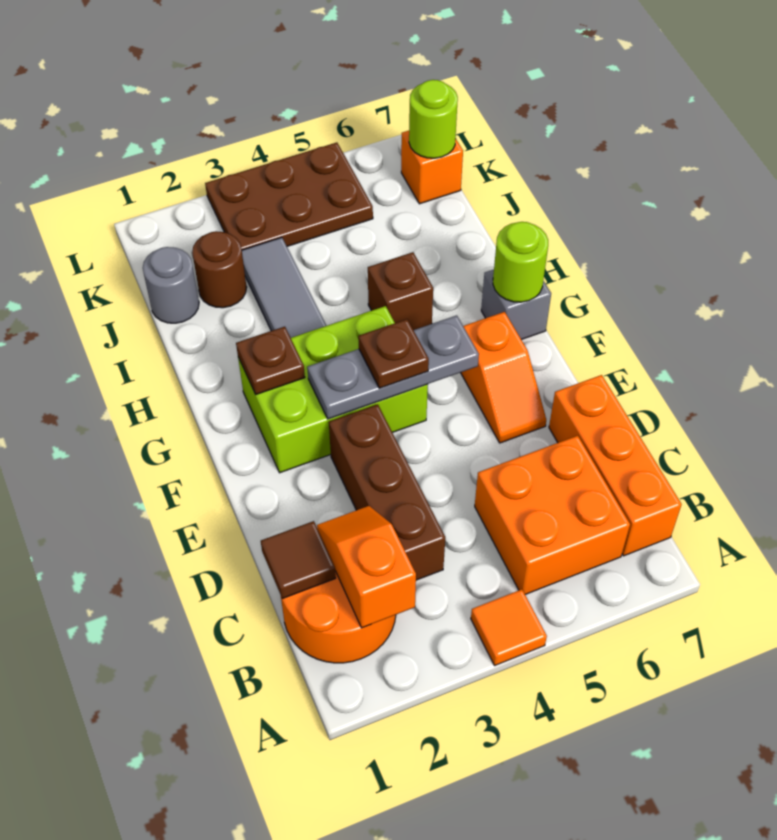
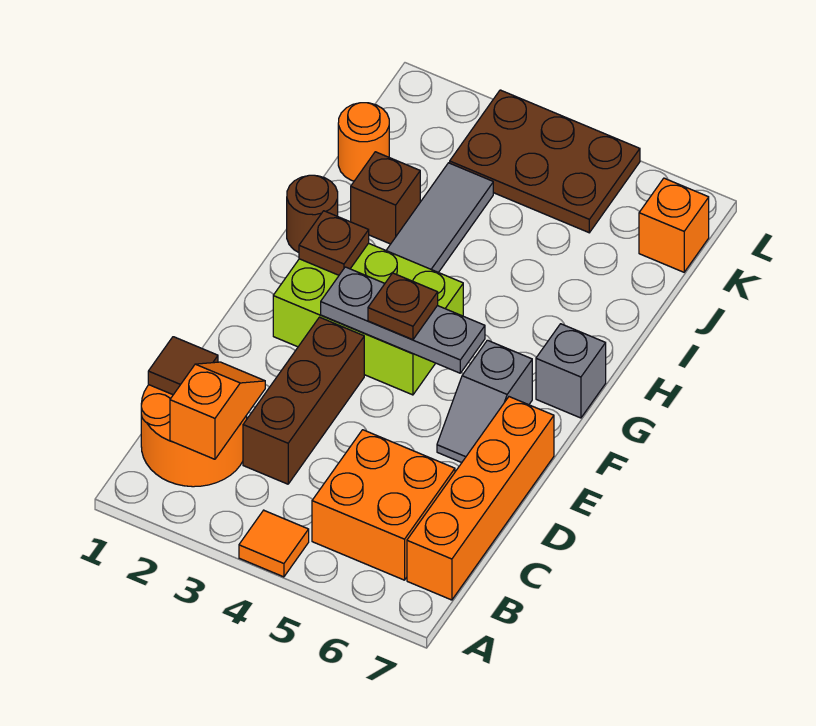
orange 1x3 brick [549,375,682,556] -> orange 1x4 brick [407,397,554,600]
orange 1x2 slope [461,312,546,443] -> grey 1x2 slope [437,340,532,463]
lime 1x1 round brick [493,222,548,302] -> none
brown 1x1 brick [368,252,433,330] -> brown 1x1 brick moved to [351,152,420,244]
grey 1x1 round brick [143,247,199,323] -> orange 1x1 round brick [338,103,389,181]
brown 1x1 round brick [192,231,247,308] -> brown 1x1 round brick moved to [287,175,338,252]
lime 1x1 round brick [409,80,458,158] -> none

